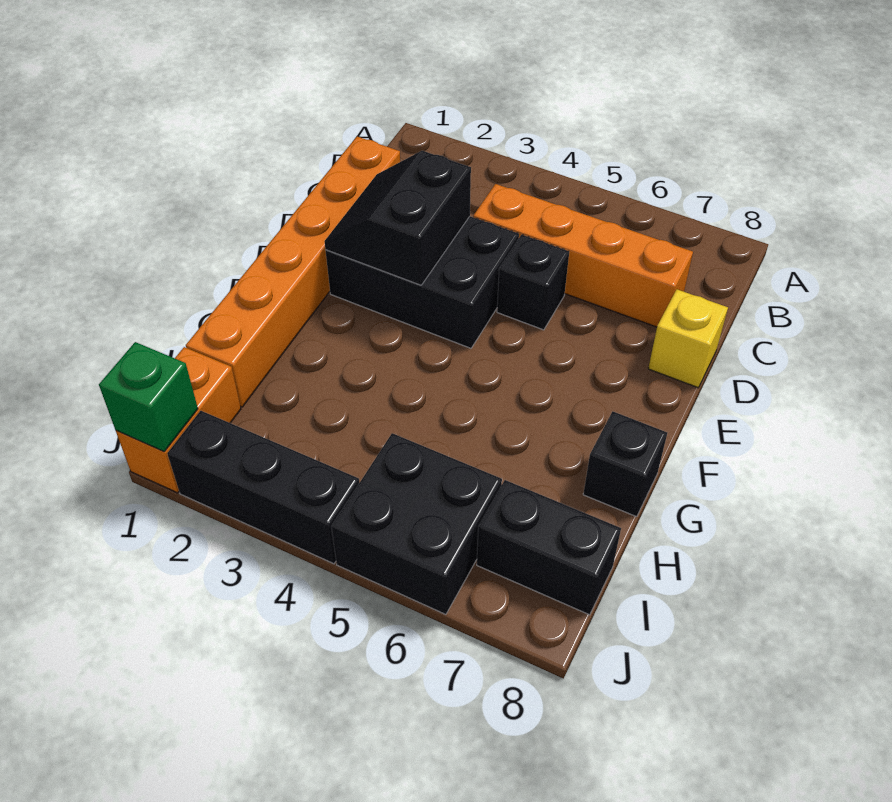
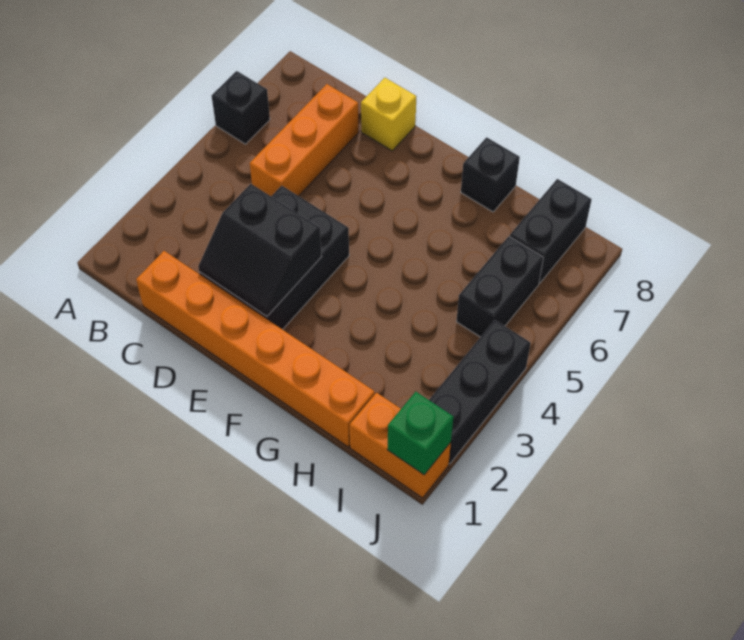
orange 1x4 brick [473,184,693,327] -> orange 1x3 brick [250,84,359,196]
black 1x1 brick [497,235,569,330] -> black 1x1 brick moved to [212,71,270,144]
black 2x2 brick [331,433,502,614] -> black 1x2 brick [456,236,543,337]

